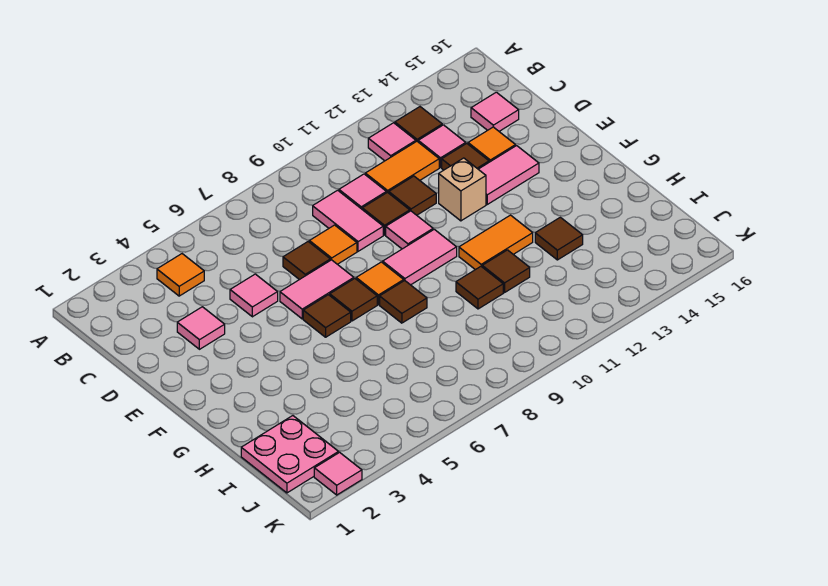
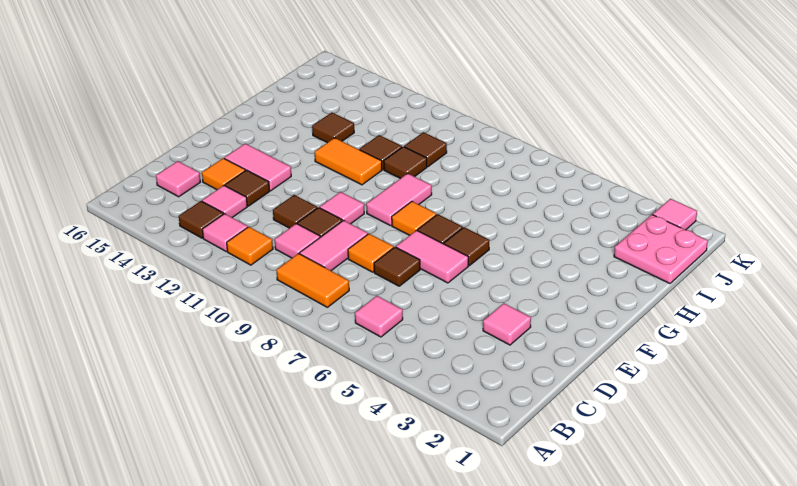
orange 1x1 tile [157,254,204,296] -> orange 1x1 tile moved to [227,227,273,265]
orange 1x2 tile [365,141,439,193] -> orange 1x2 tile moved to [276,253,349,307]
pink 1x1 tile [230,274,278,317] -> pink 1x1 tile moved to [355,296,403,337]
tan 1x1 brick [439,158,486,221] -> none
pink 1x2 tile [383,229,457,285] -> pink 1x2 tile turned to [366,173,432,226]
brown 1x1 tile [380,281,427,323] -> brown 1x1 tile moved to [404,132,447,167]

